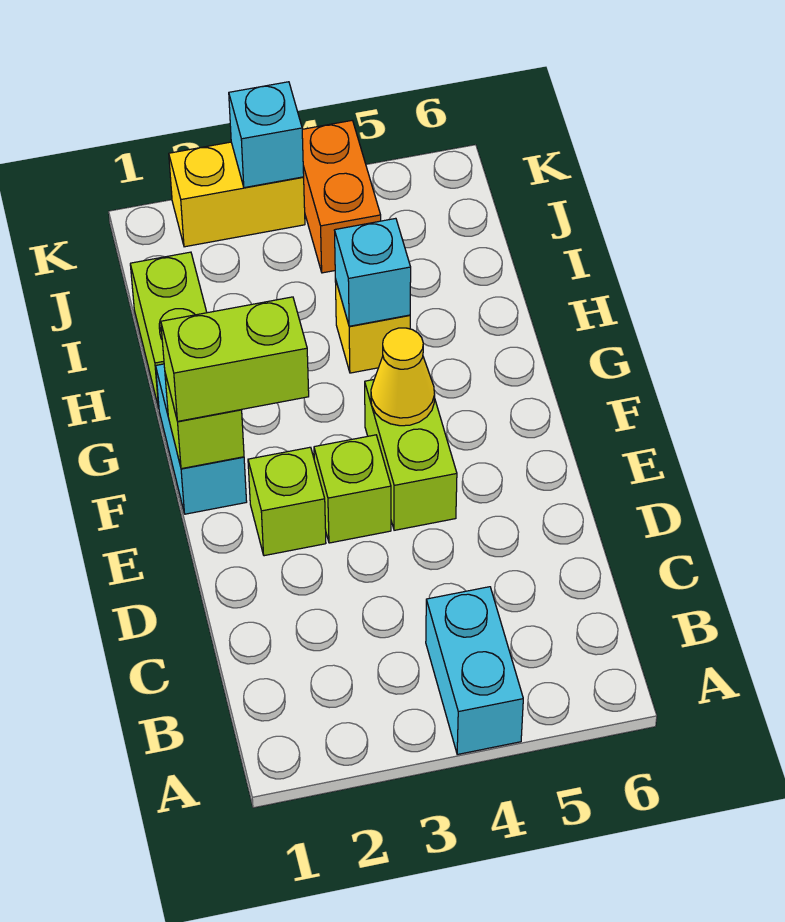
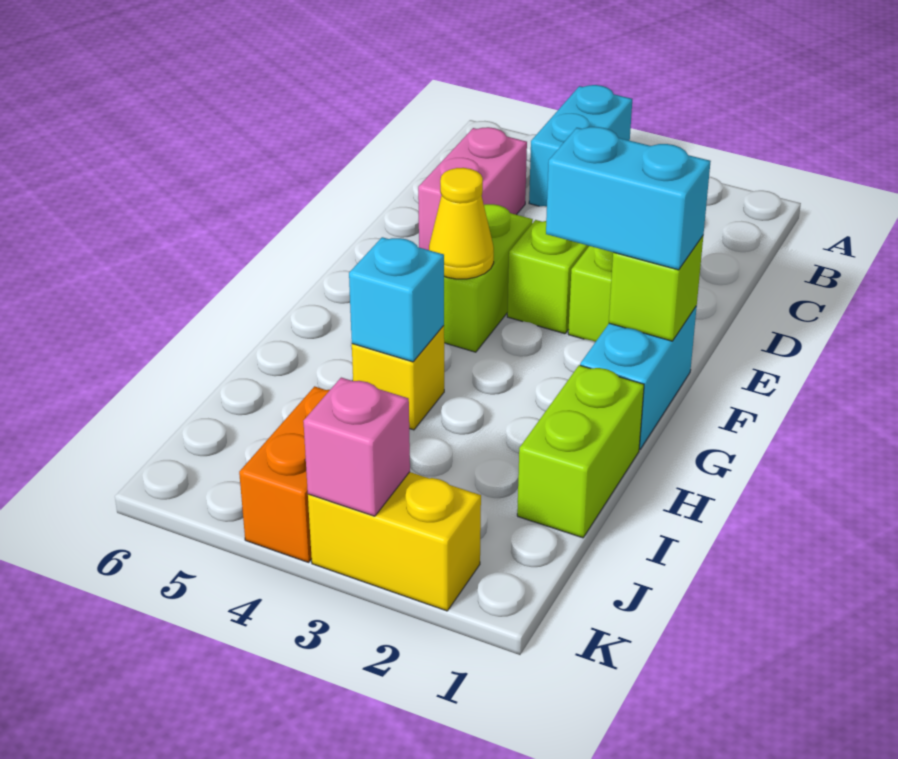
none -> pink 1x2 brick [418,127,527,250]
lime 1x2 brick [161,297,309,422] -> cyan 1x2 brick [546,127,711,270]
cyan 1x1 brick [229,82,304,188] -> pink 1x1 brick [303,378,410,516]

